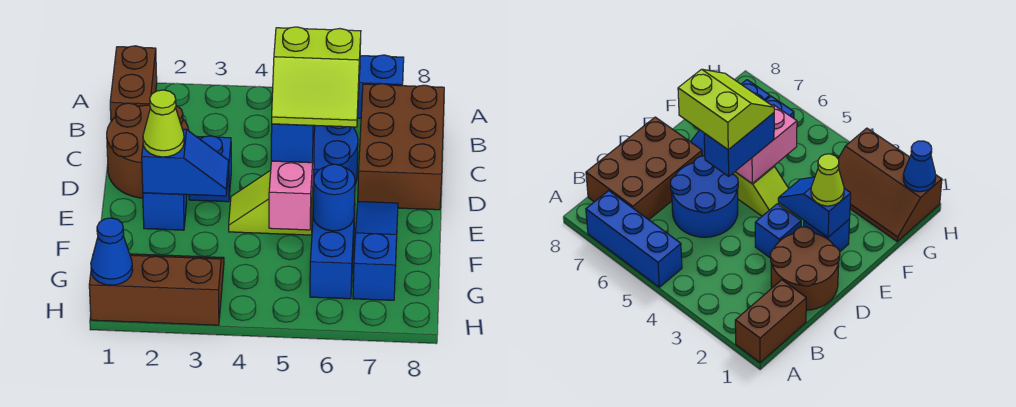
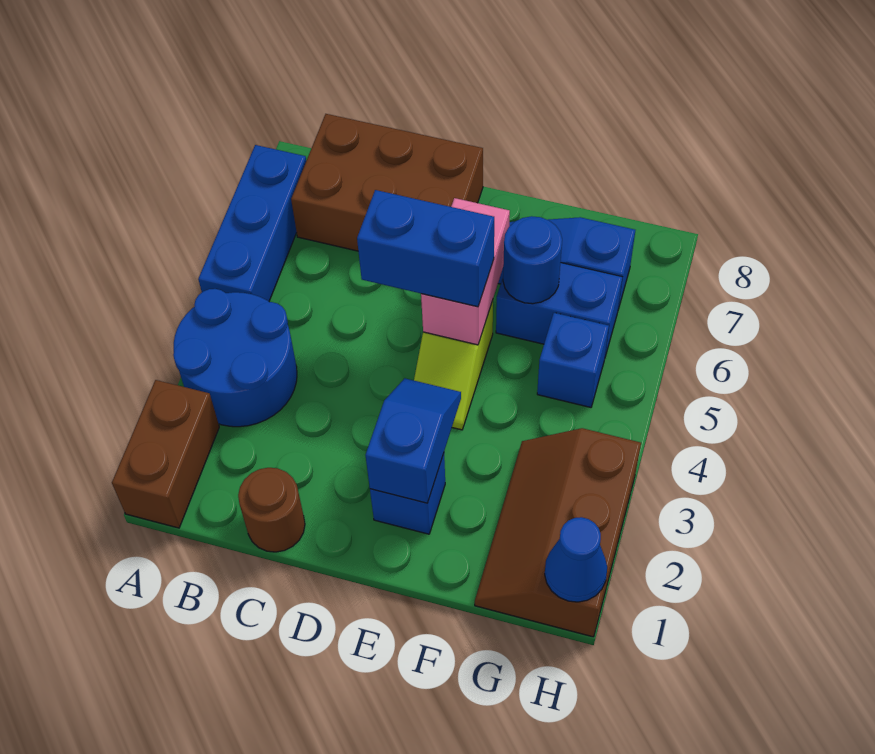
brown 1x2 brick [110,46,157,121] -> brown 1x2 brick turned to [112,380,219,528]
brown 2x2 round brick [107,103,189,198] -> brown 1x1 round brick [238,468,305,552]
blue 2x2 round brick [314,126,358,184] -> blue 2x2 round brick moved to [173,289,297,427]
blue 1x1 brick [189,136,231,202] -> blue 1x1 brick moved to [537,313,609,407]
lime 2x2 slope [272,27,361,127] -> none
lime 1x1 cone [143,90,184,157] -> none
pink 1x2 brick [269,148,314,230] -> pink 1x2 brick turned to [421,198,510,345]

